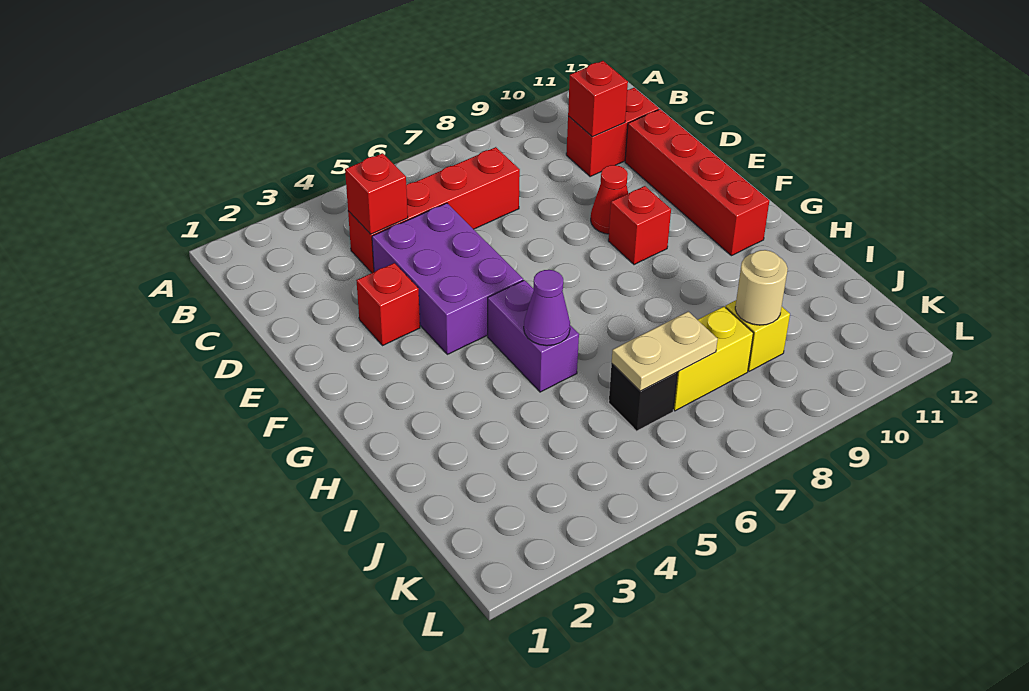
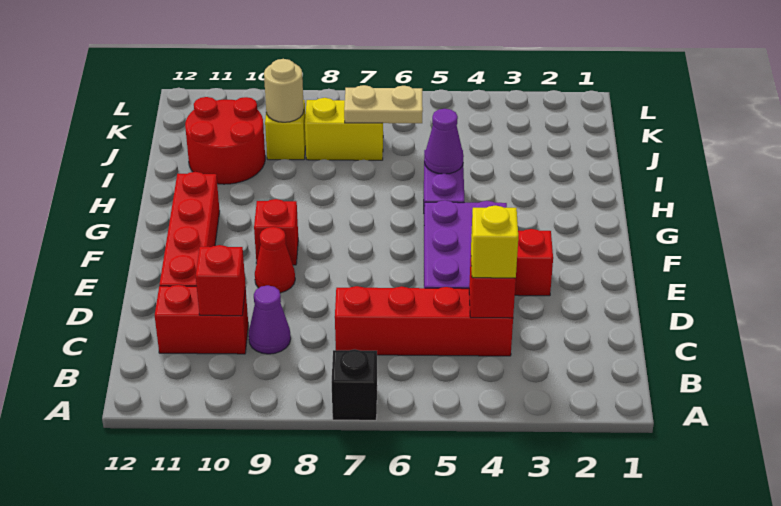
none -> yellow 1x1 brick [471,206,518,278]
none -> purple 1x1 cone [249,285,291,354]
none -> red 2x2 round brick [185,97,265,184]
black 1x1 brick [609,364,677,431] -> black 1x1 brick moved to [332,349,377,420]

